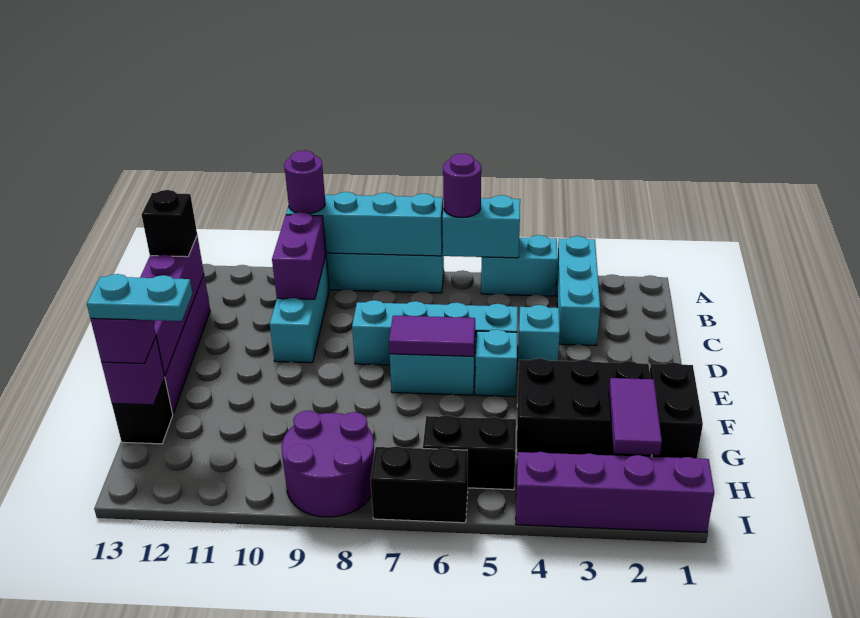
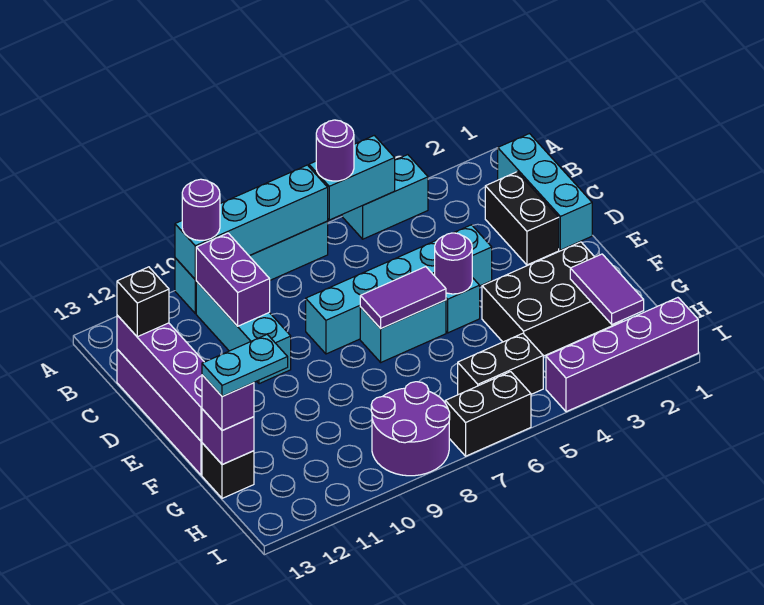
cyan 1x3 brick [557,236,600,345] -> cyan 1x3 brick moved to [498,134,592,250]
none -> purple 1x1 round brick [435,233,472,294]
black 1x2 brick [650,362,703,458] -> black 1x2 brick moved to [485,172,559,265]

